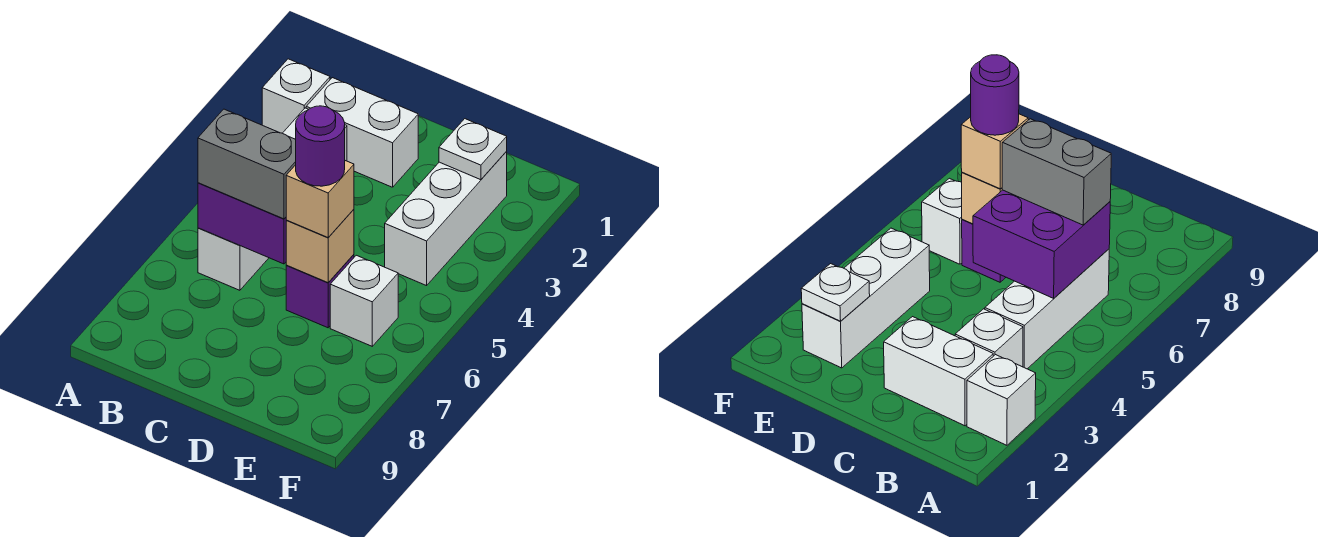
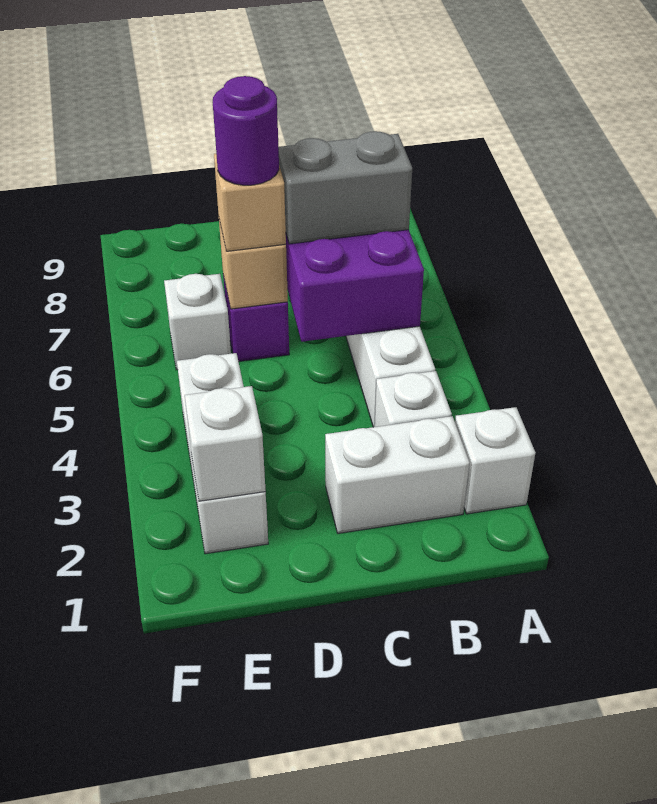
white 1x1 plate [439,119,507,180] -> white 1x1 brick [185,386,266,501]

